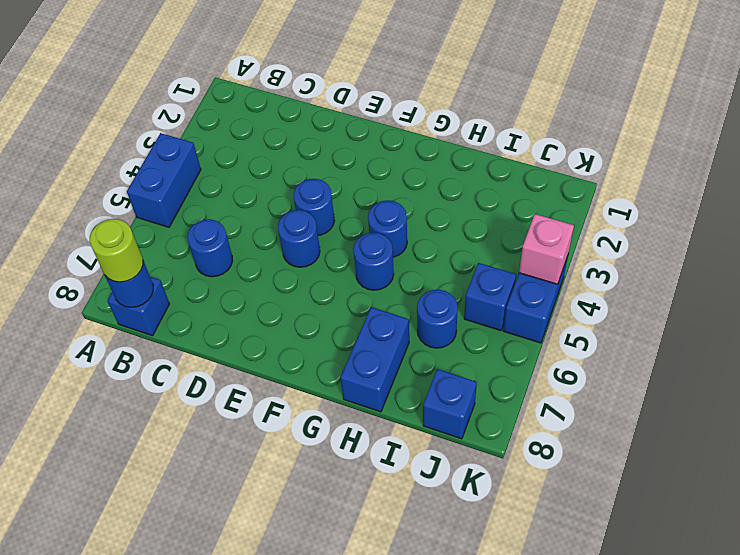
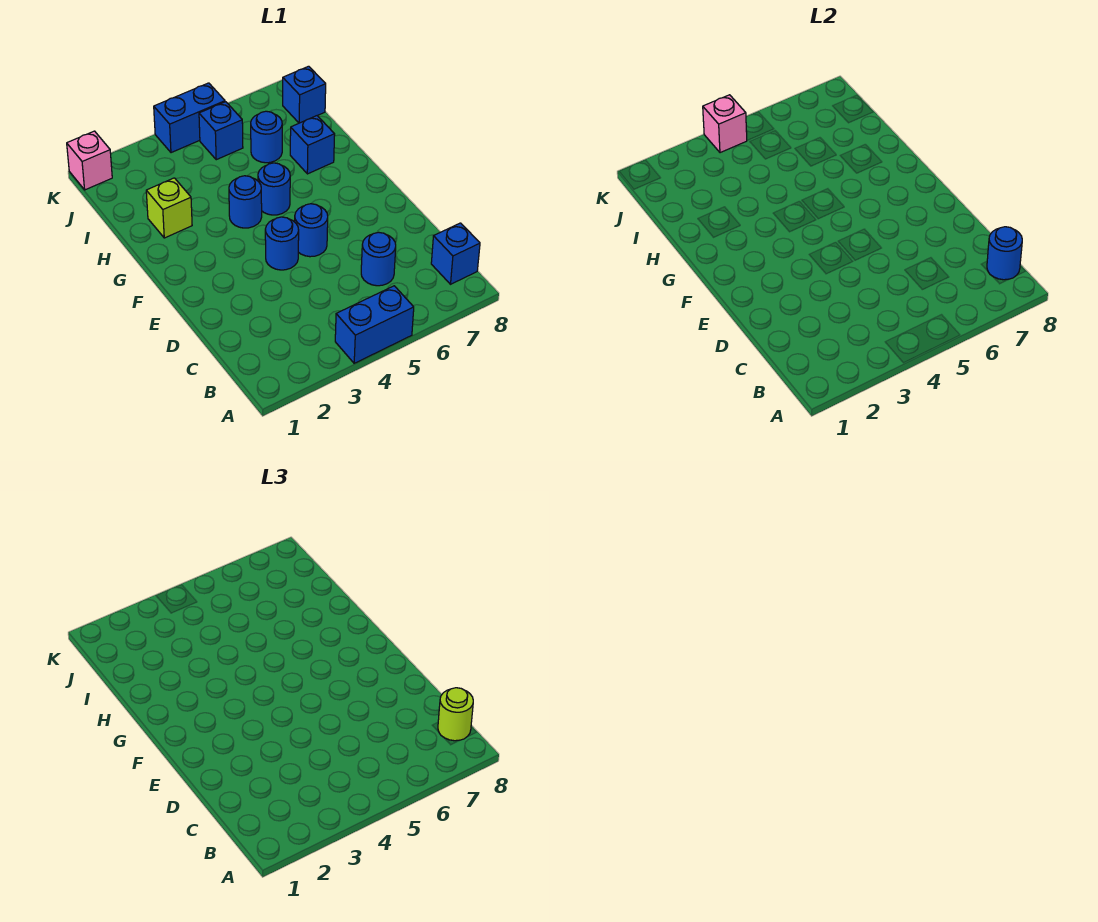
none -> lime 1x1 brick [146,178,192,238]
blue 1x2 brick [340,307,409,412] -> blue 1x1 brick [290,116,335,174]
none -> pink 1x1 brick [67,131,112,190]

